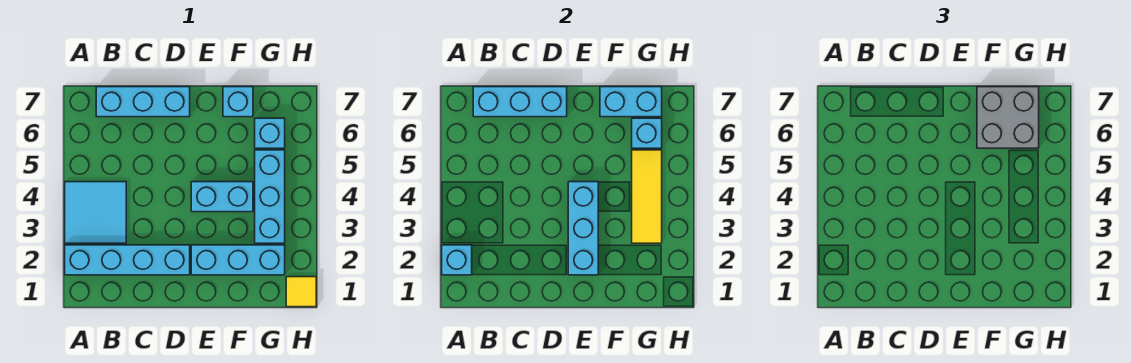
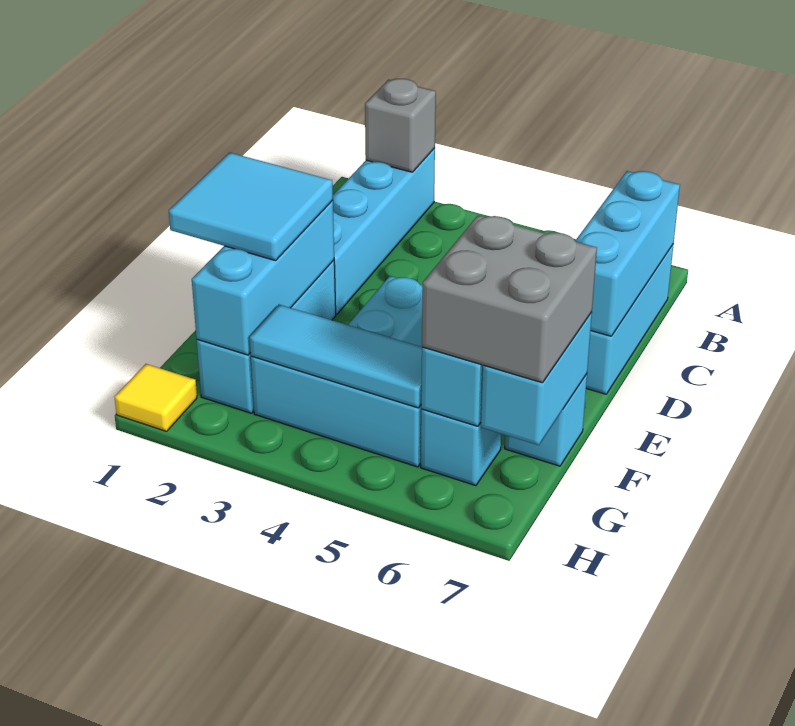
cyan 1x1 brick [442,245,472,275] -> grey 1x1 brick [365,79,436,172]
cyan 2x2 tile [65,182,126,243] -> cyan 2x2 tile moved to [169,153,333,261]
cyan 1x3 brick [568,182,598,275] -> cyan 1x3 brick turned to [192,200,334,355]
yellow 1x3 tile [632,150,662,243] -> cyan 1x3 tile [250,305,422,408]

